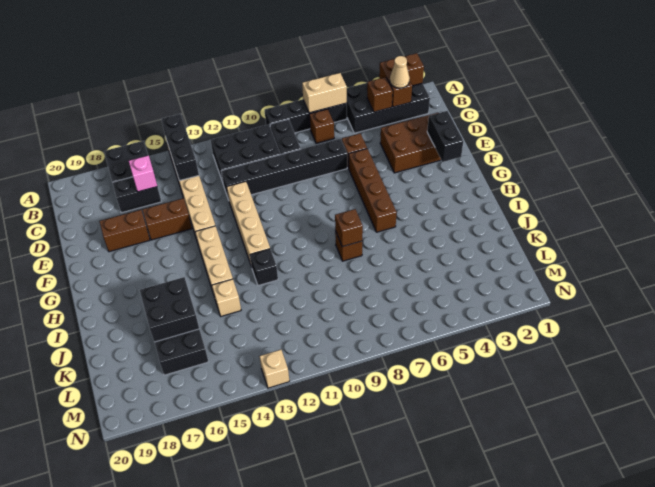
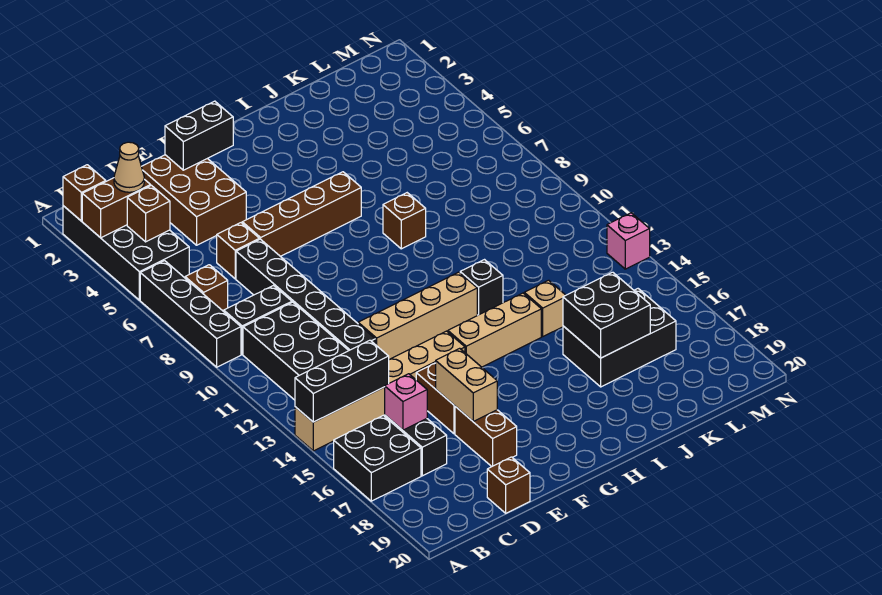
tan 1x2 brick [302,73,347,113] -> tan 1x2 brick moved to [436,348,497,421]
brown 1x1 brick [335,209,363,247] -> brown 1x1 brick moved to [487,457,530,513]
tan 1x1 brick [260,350,289,388] -> pink 1x1 brick [607,213,650,269]

